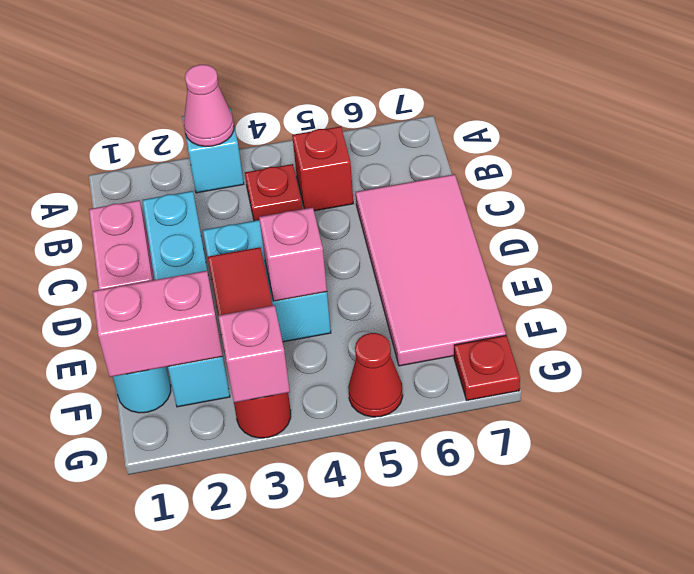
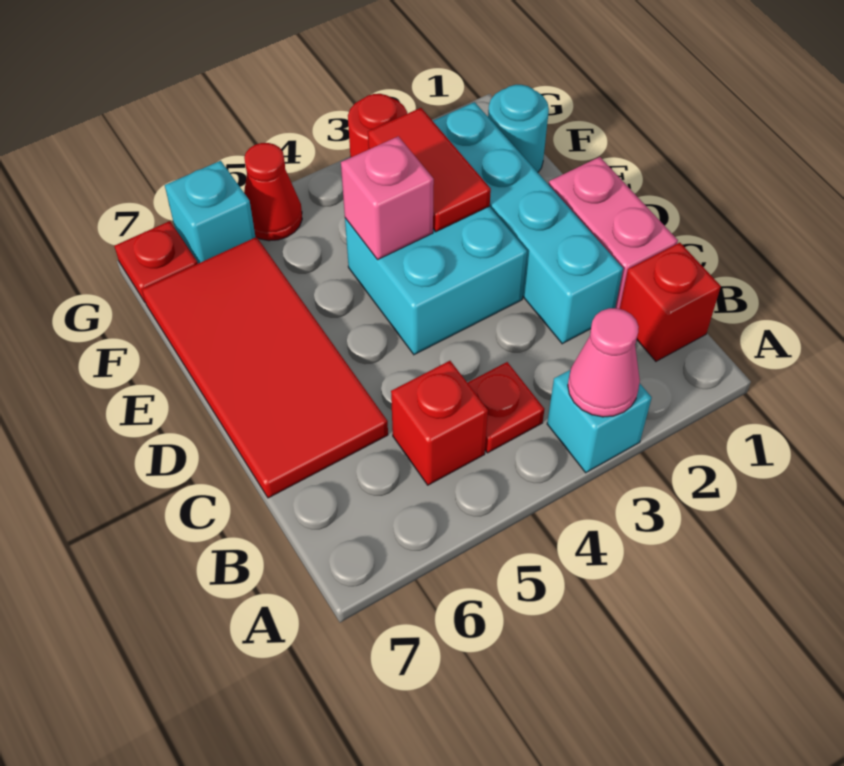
none -> red 1x1 brick [620,243,721,361]
pink 2x4 tile [356,174,506,366] -> red 2x4 tile [142,237,388,498]
pink 1x2 brick [93,271,223,377] -> none
pink 1x1 brick [218,305,290,403] -> none
none -> cyan 1x1 brick [165,161,255,264]

